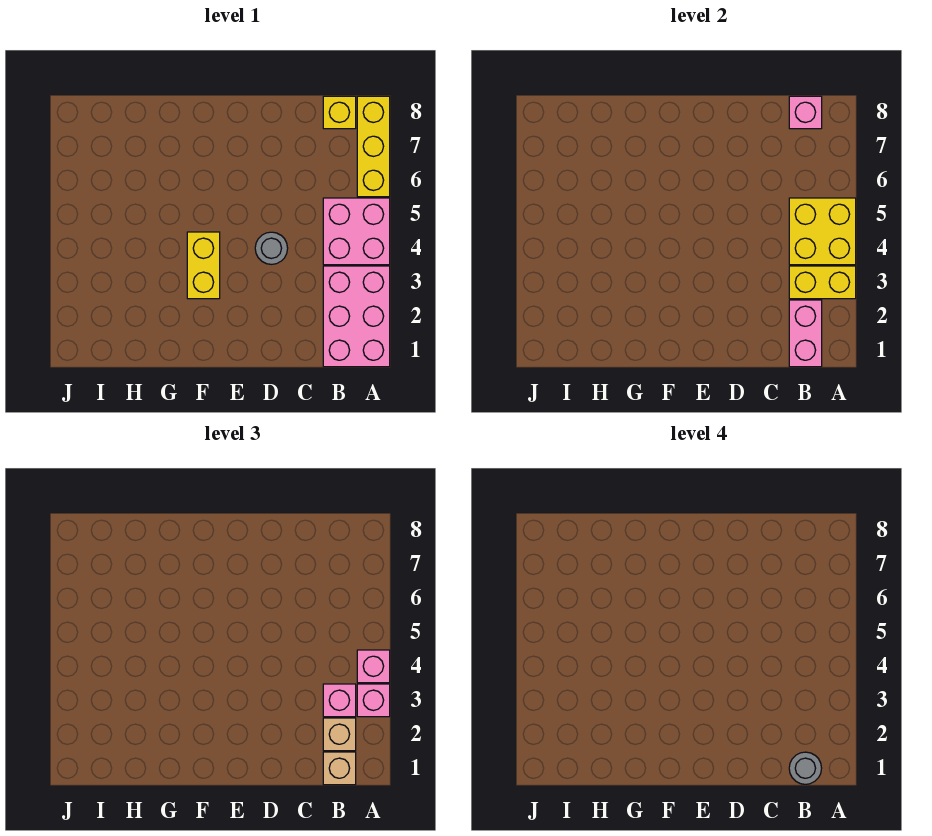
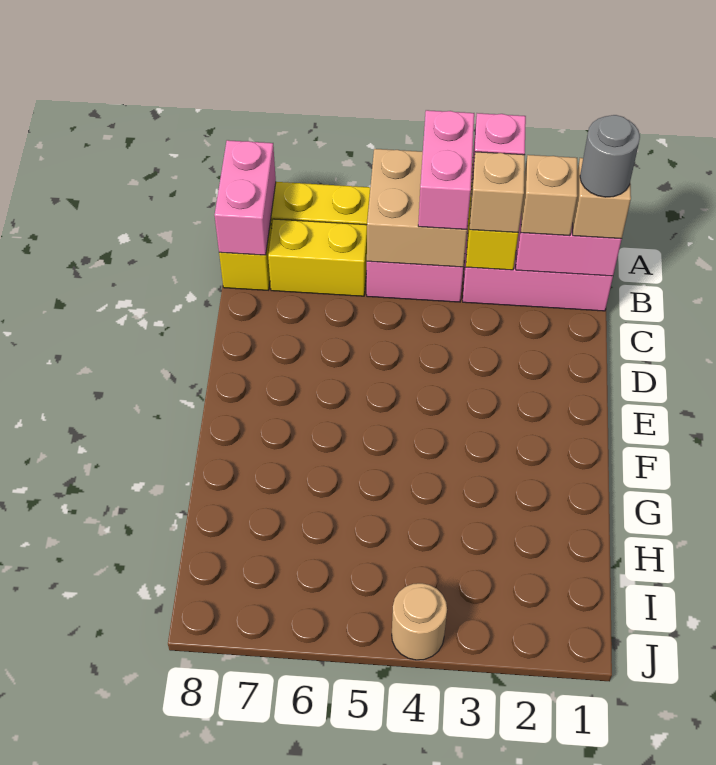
yellow 2x2 brick [789,198,856,265] -> tan 2x2 brick [367,149,467,267]
pink 1x1 brick [357,650,390,683] -> pink 1x2 brick [418,110,474,229]
pink 1x1 brick [323,684,356,717] -> tan 1x1 brick [470,152,525,233]
pink 1x1 brick [789,96,822,129] -> pink 1x2 brick [215,140,276,255]
grey 1x1 round brick [255,232,288,264] -> none
yellow 1x2 brick [187,232,220,299] -> yellow 1x2 brick moved to [268,219,367,296]
none -> tan 1x1 round brick [392,583,447,660]

